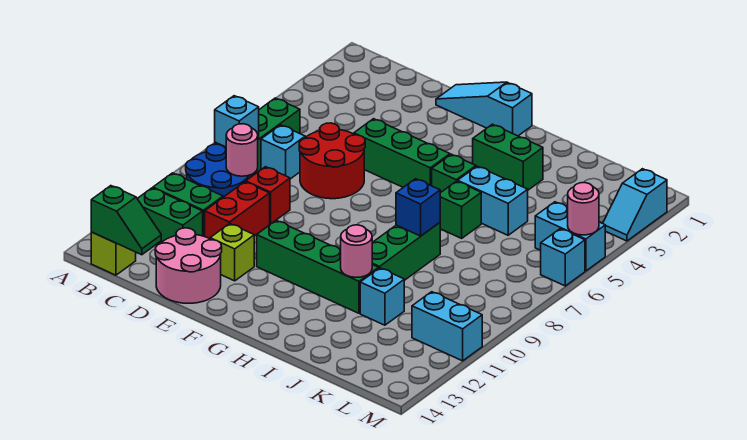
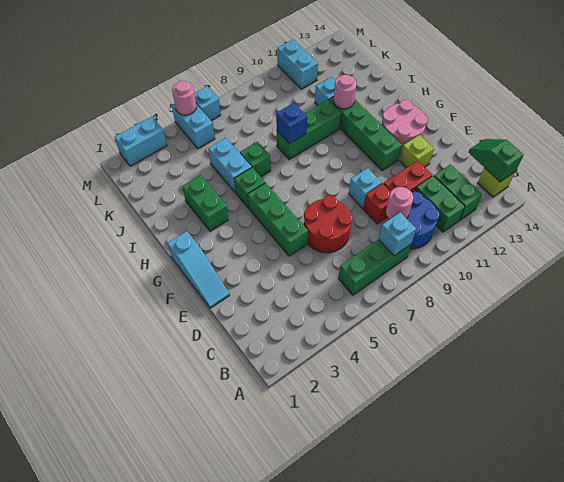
cyan 1x1 brick [261,125,305,179] -> cyan 1x1 brick moved to [349,168,382,208]
pink 2x2 round brick [155,228,222,303] -> pink 2x2 round brick moved to [382,100,428,153]
cyan 1x2 slope [603,169,667,241] -> cyan 1x2 brick [115,117,167,166]

